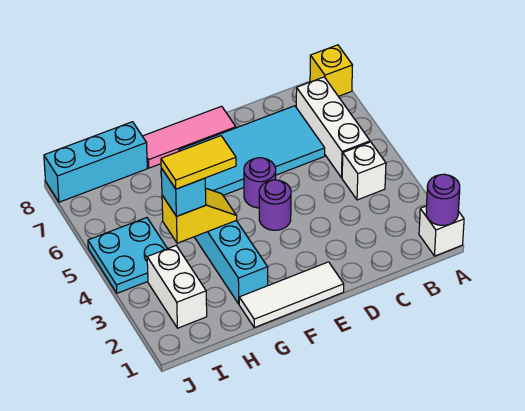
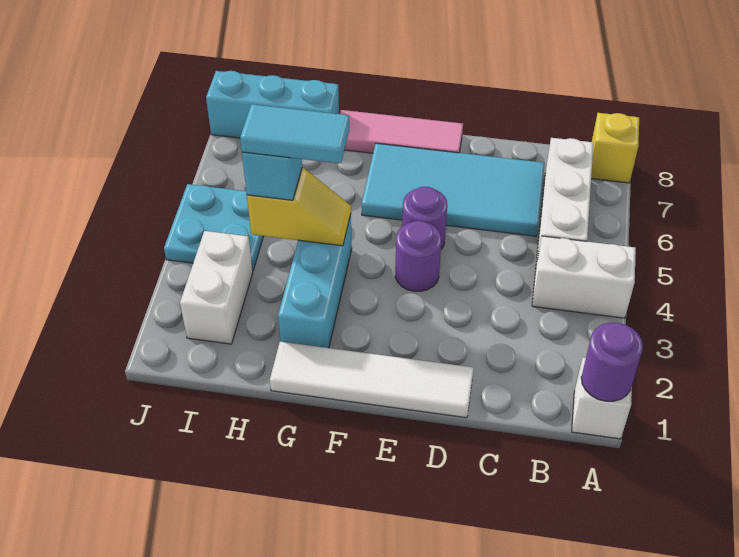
white 1x1 brick [342,142,386,200] -> white 1x2 brick [532,236,636,318]
white 1x3 tile [239,262,344,328] -> white 1x4 tile [270,342,474,418]
yellow 1x2 tile [161,136,236,189] -> cyan 1x2 tile [240,104,349,164]

